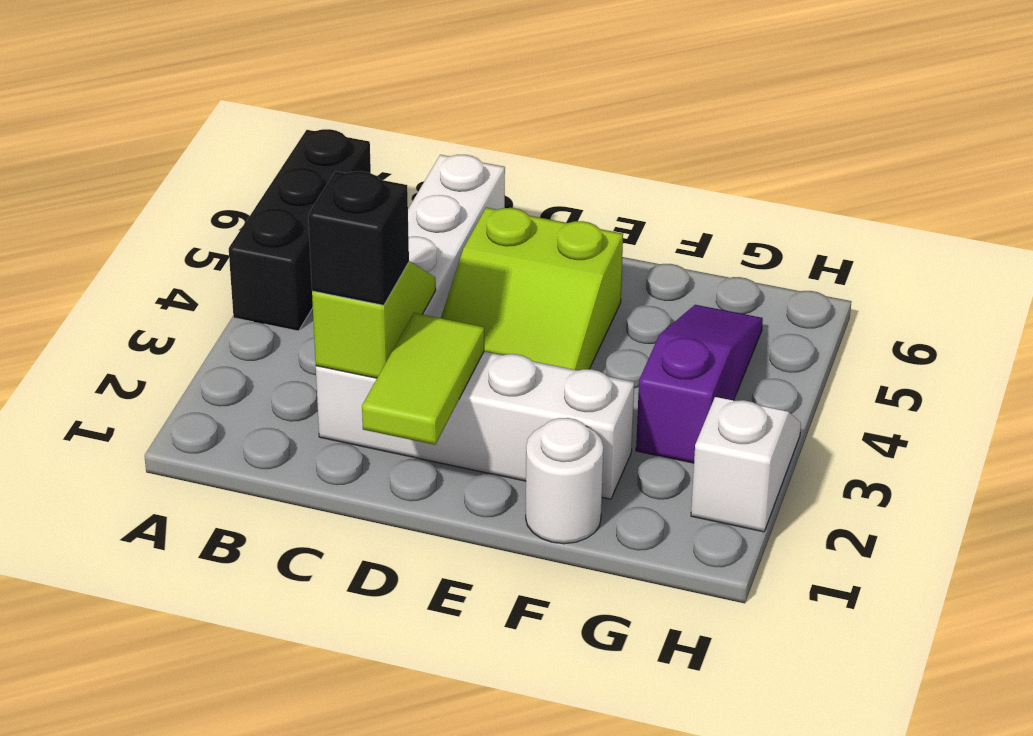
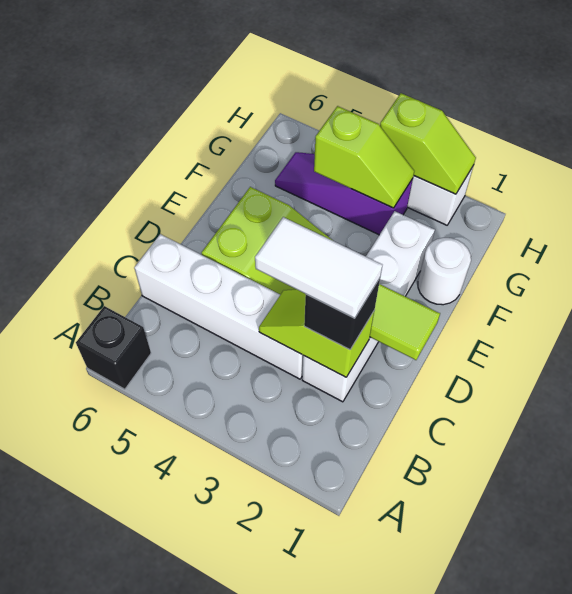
black 1x3 brick [229,129,371,331] -> black 1x1 brick [76,306,151,389]
none -> white 1x2 tile [255,217,382,318]
none -> lime 1x2 slope [314,106,414,208]
none -> lime 1x2 slope [380,93,476,194]

